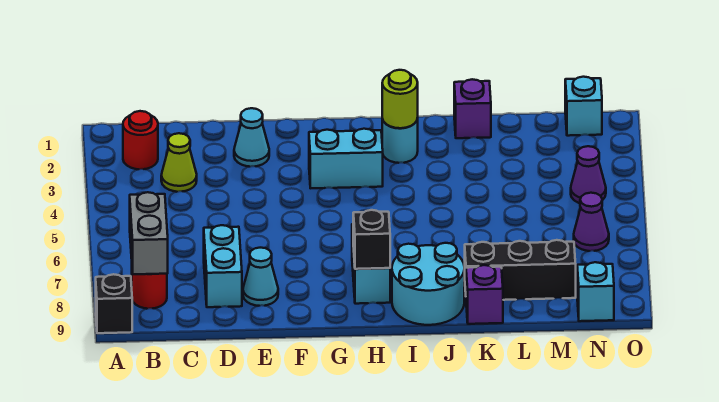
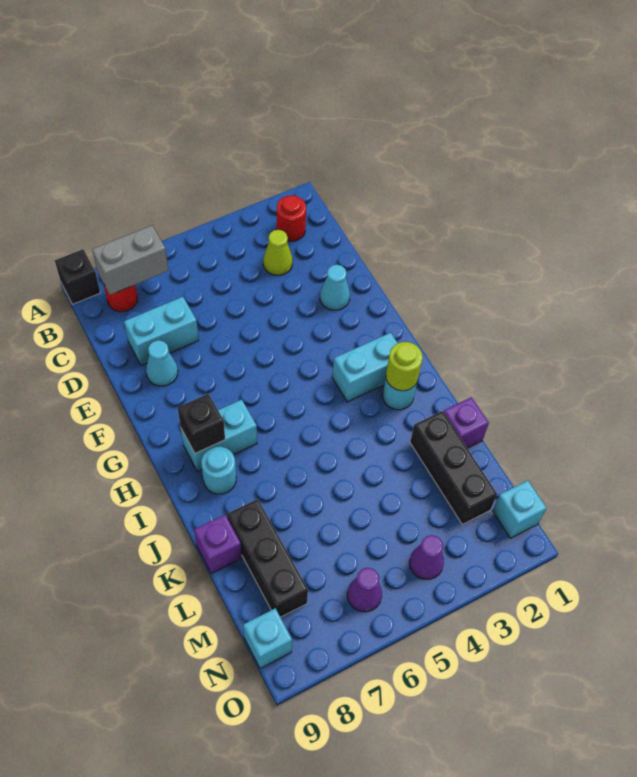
cyan 1x2 brick [309,129,383,188] -> cyan 1x2 brick turned to [332,333,397,402]
cyan 2x2 round brick [392,243,464,325] -> cyan 1x1 round brick [201,447,236,494]
none -> black 1x3 brick [410,411,497,524]

